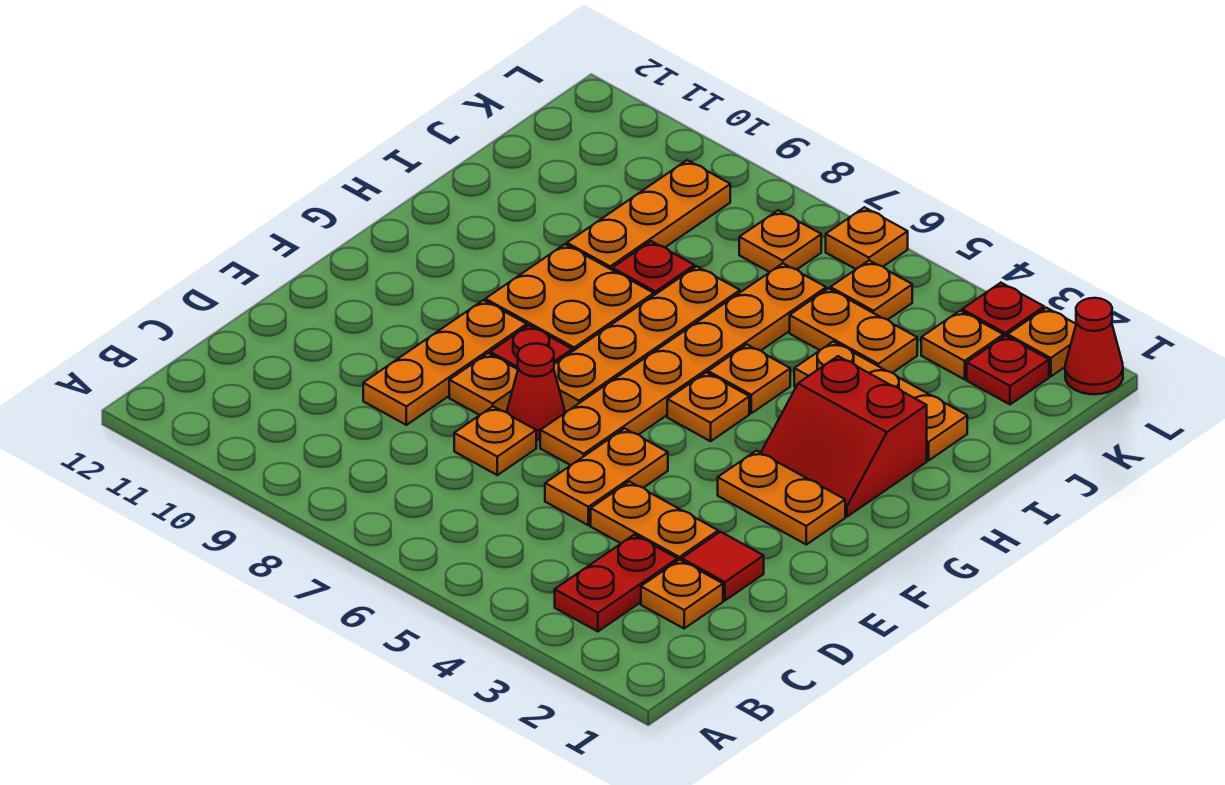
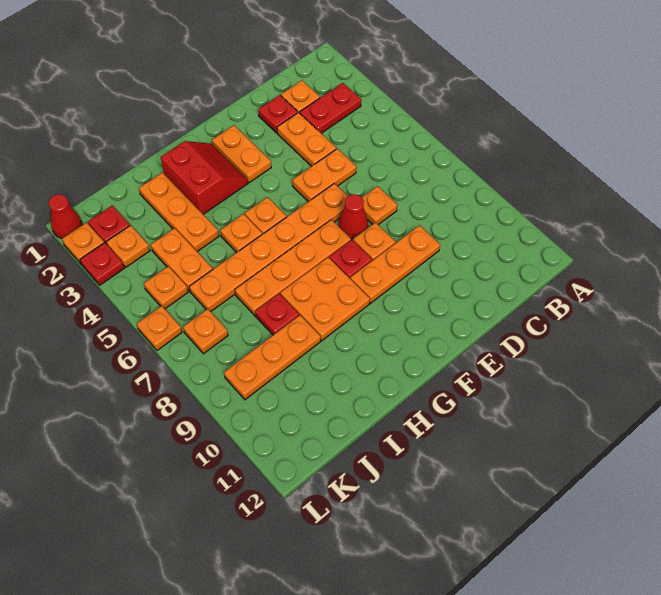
red 1x1 tile [682,532,764,601] -> red 1x1 plate [258,95,298,133]

